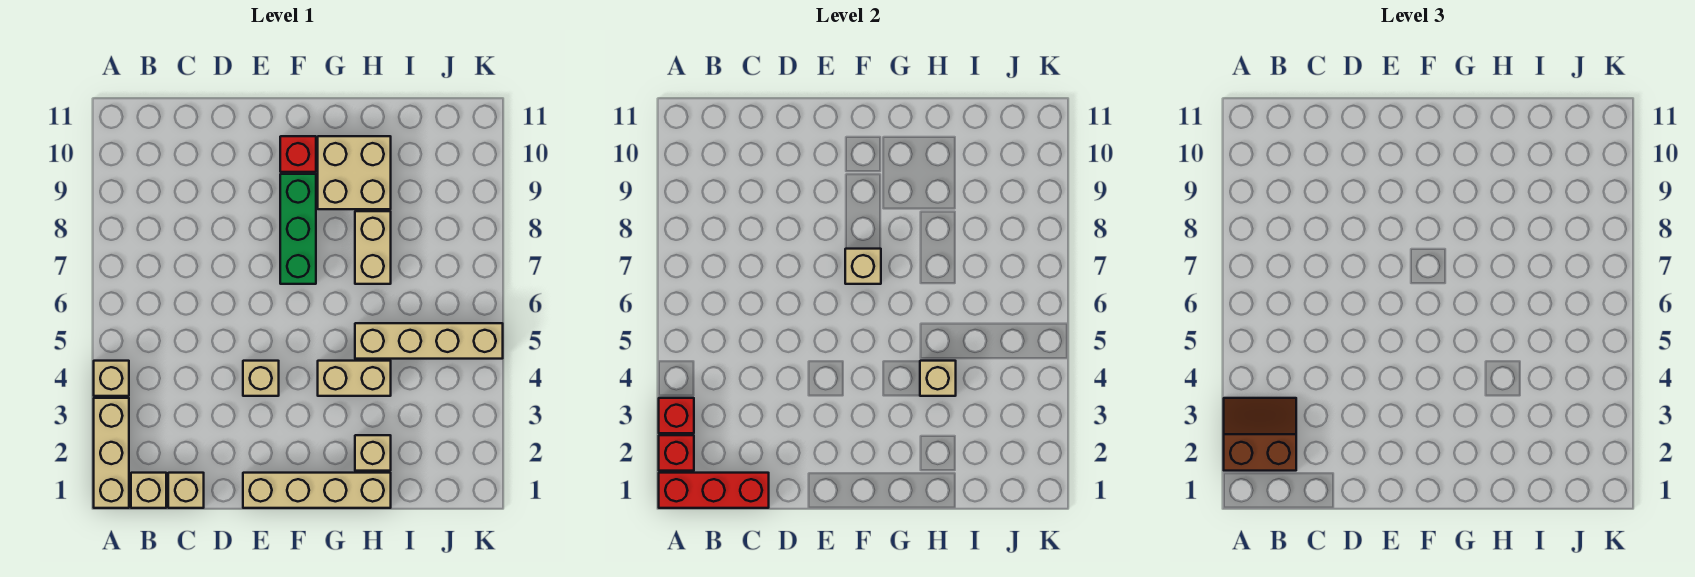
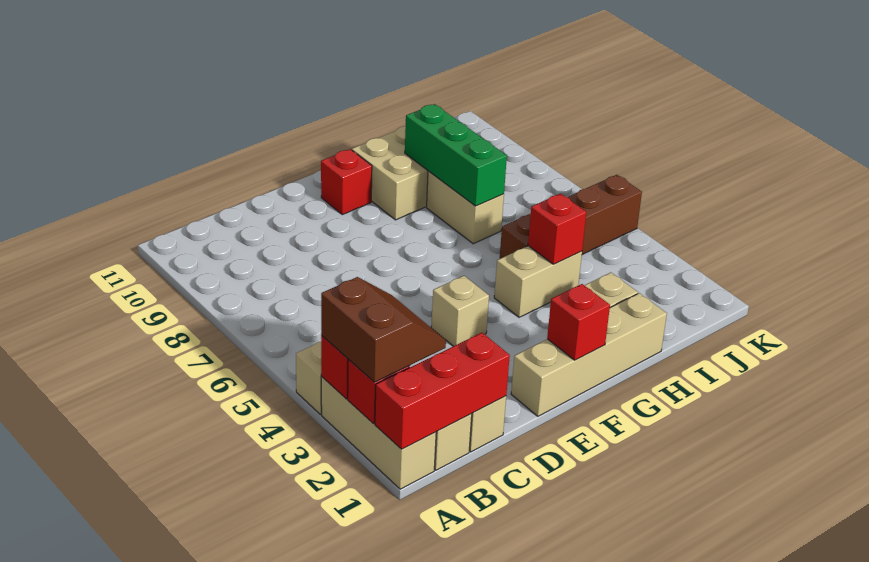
brown 2x2 slope [1224,398,1296,471] -> brown 2x2 slope turned to [321,277,446,382]
none -> red 1x1 brick [547,284,610,360]
green 1x3 brick [280,174,316,284] -> green 1x3 brick moved to [405,104,507,206]
tan 1x1 brick [845,249,881,284] -> none
tan 1x1 brick [920,361,956,396] -> red 1x1 brick [528,194,586,264]
tan 1x4 brick [355,323,503,359] -> brown 1x4 brick [500,175,642,259]

